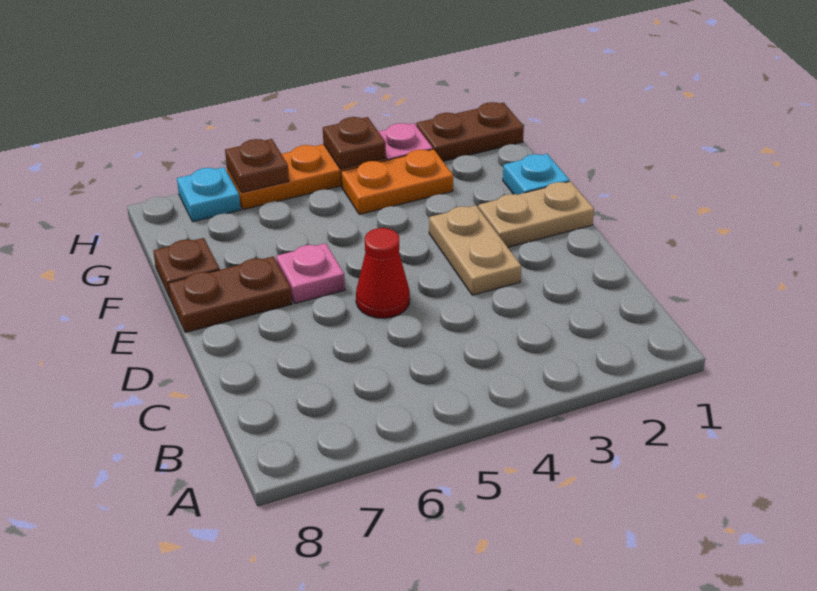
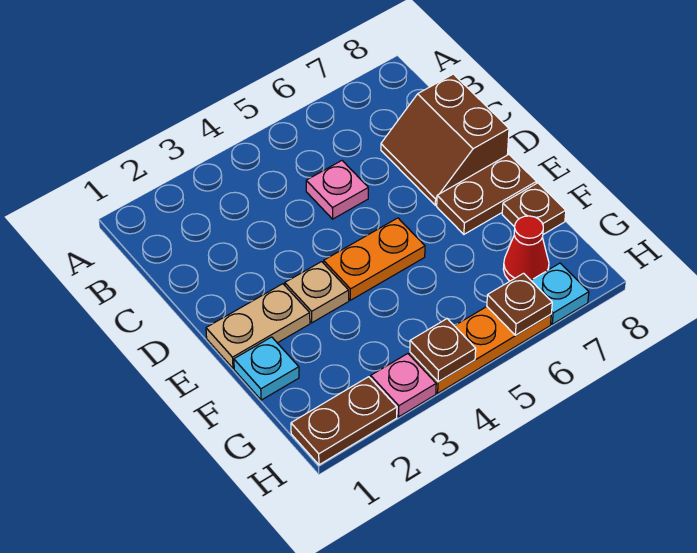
none -> brown 2x2 slope [381,74,509,205]
tan 1x2 plate [429,205,521,295] -> tan 1x1 plate [285,262,349,323]
red 1x1 cone [356,228,410,318] -> red 1x1 cone moved to [503,216,549,281]
pink 1x1 plate [276,243,345,304] -> pink 1x1 plate moved to [306,161,368,219]
orange 1x2 plate [341,149,453,215] -> orange 1x2 plate moved to [324,218,425,300]

